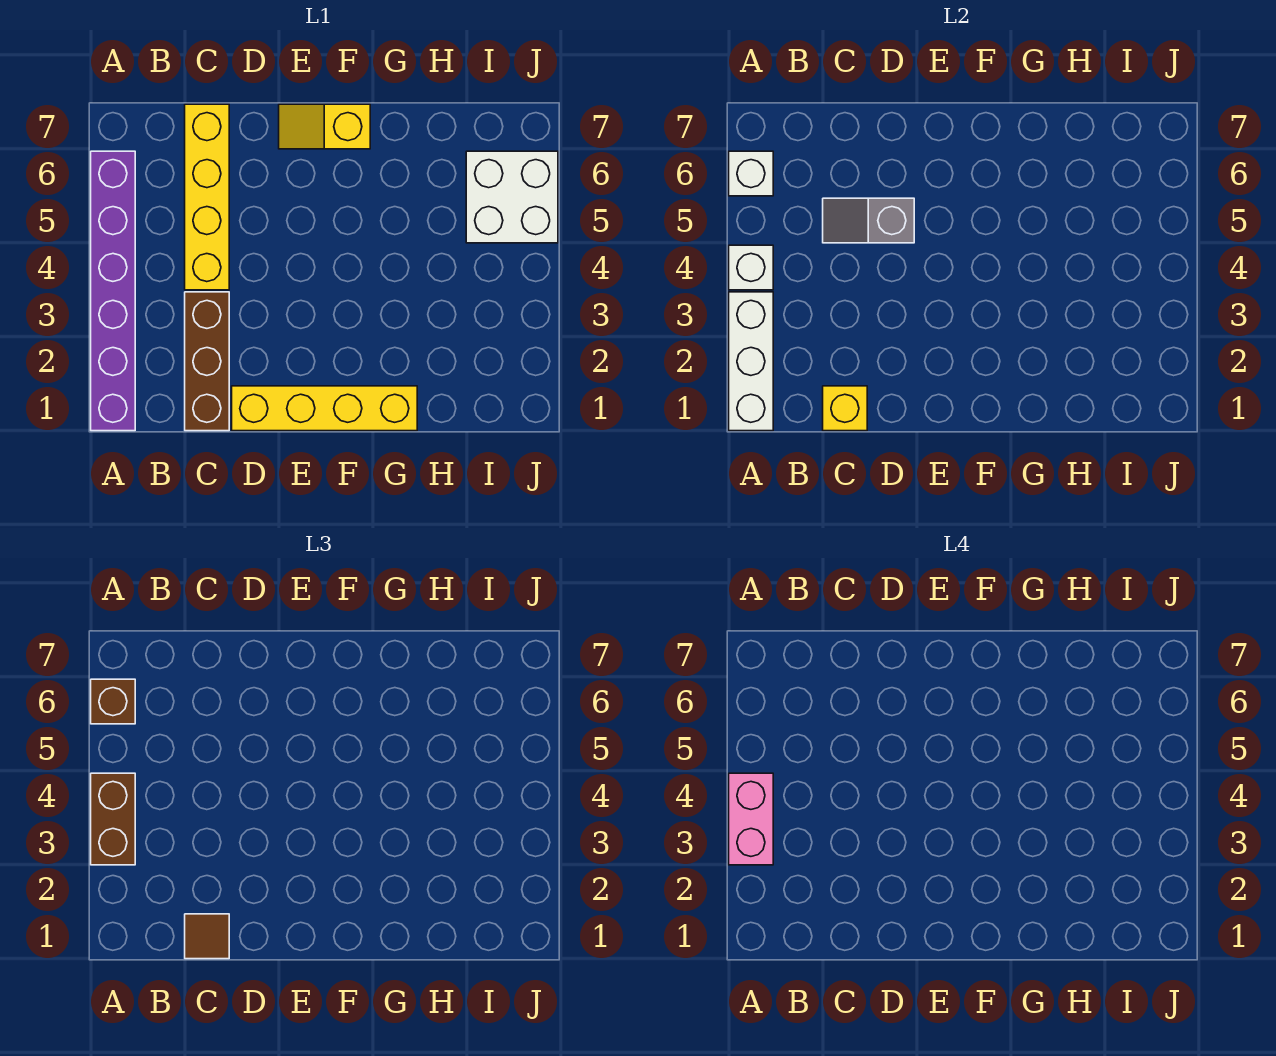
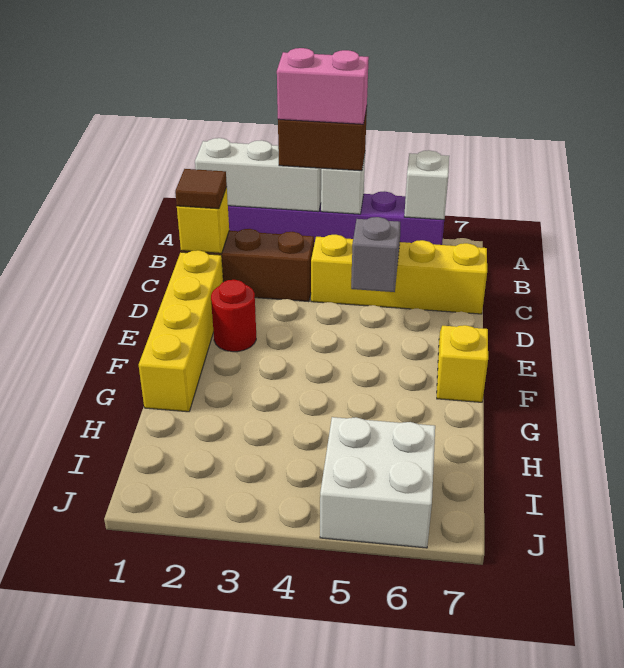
brown 1x1 brick [91,679,135,724] -> none
none -> red 1x1 round brick [211,280,256,352]

